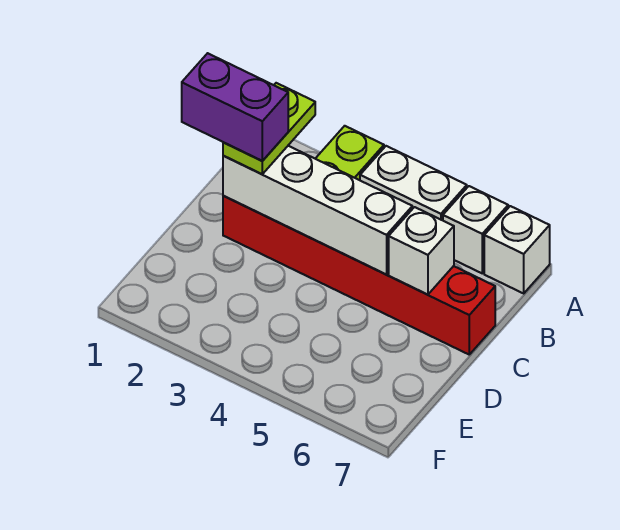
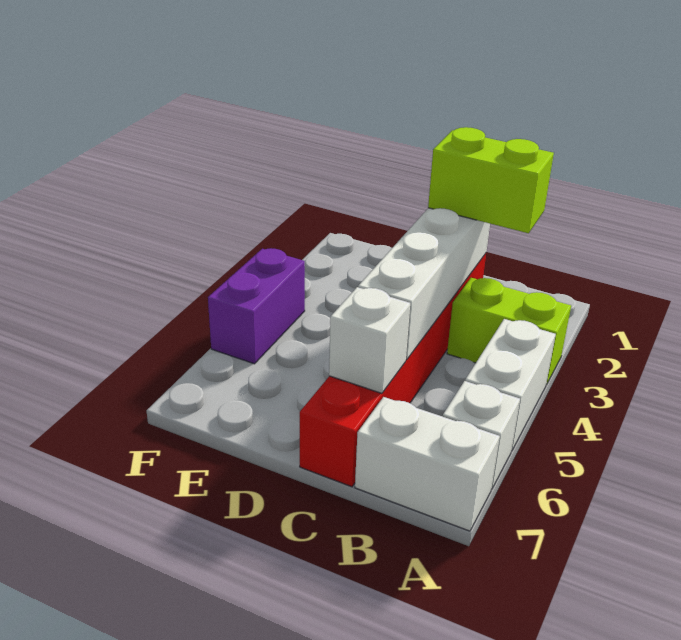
white 1x1 brick [484,206,550,293] -> white 1x2 brick [355,397,500,531]
lime 1x2 plate [223,83,315,174] -> lime 1x2 brick [428,127,554,233]
purple 1x2 brick [182,53,288,161] -> purple 1x2 brick moved to [208,248,305,364]

